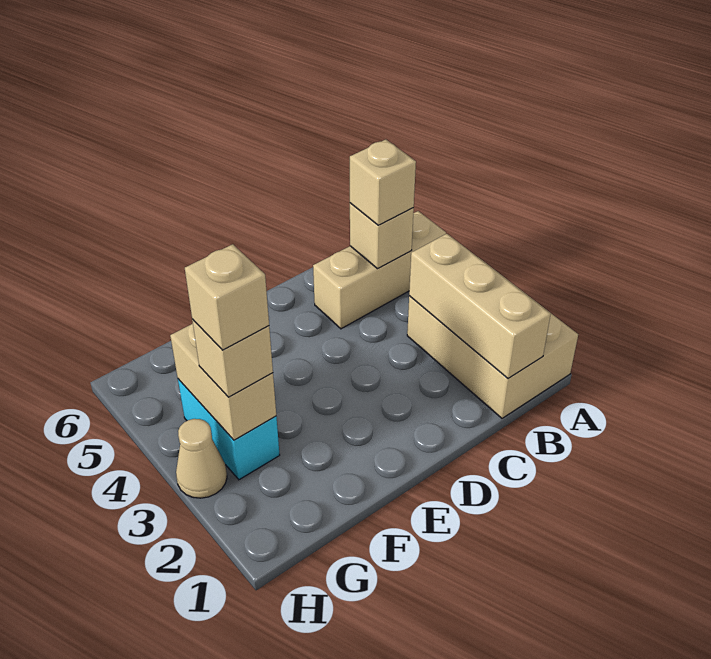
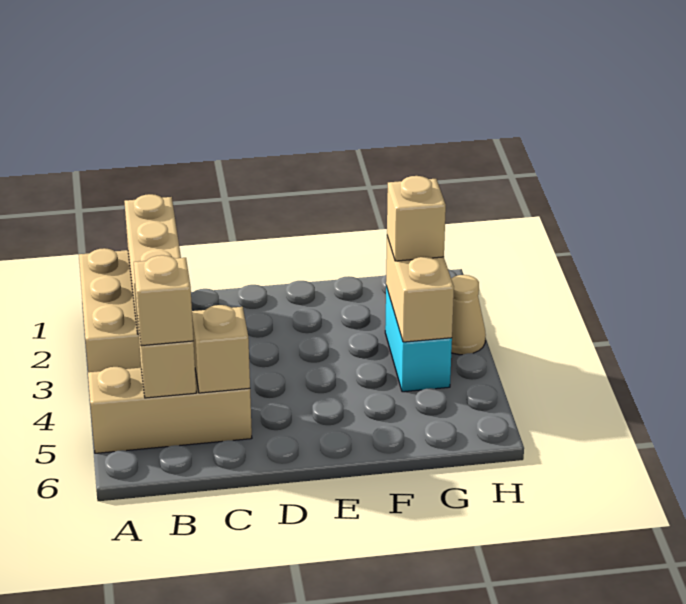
tan 1x1 brick [185,244,269,350] -> tan 1x1 brick moved to [192,305,250,393]

